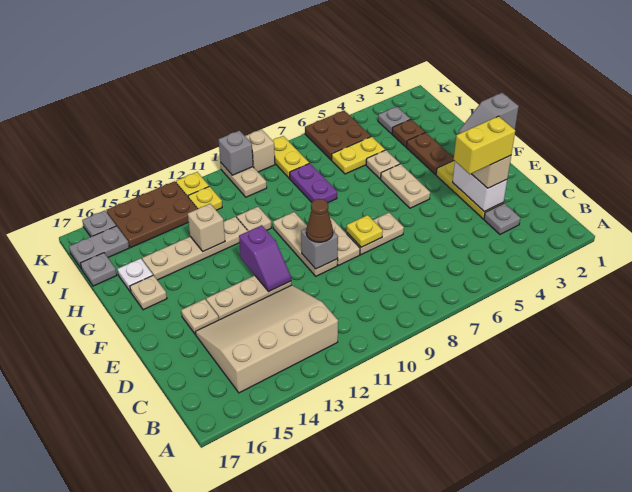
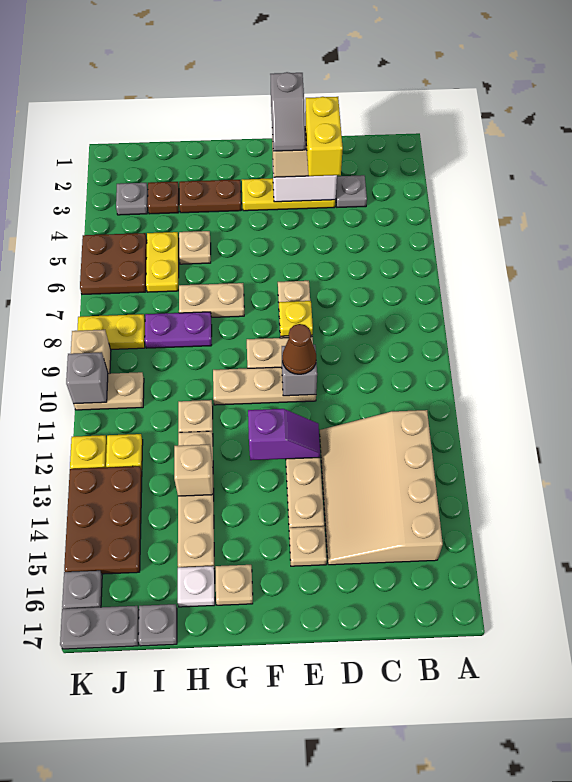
tan 1x2 plate [381,164,430,208] -> tan 1x2 plate moved to [179,283,244,317]
grey 1x2 plate [69,226,129,268] -> grey 1x2 plate turned to [60,606,139,649]

